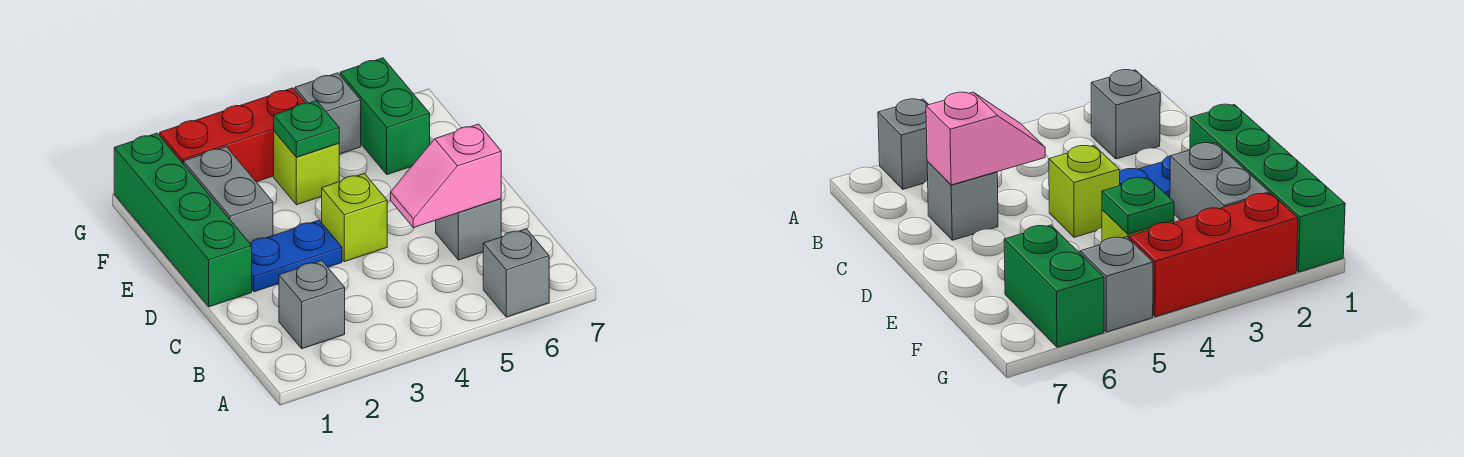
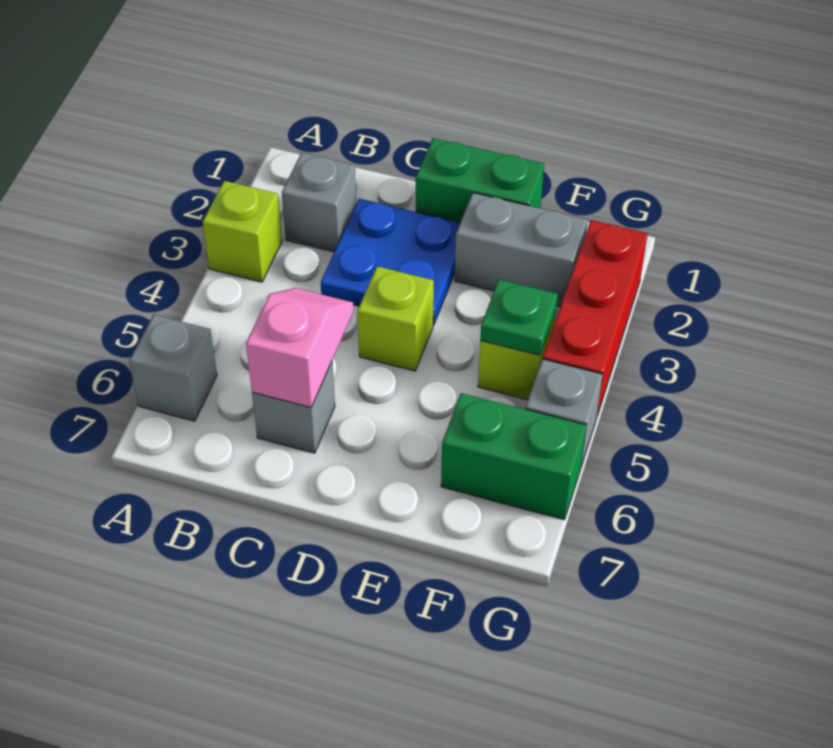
none -> lime 1x1 brick [203,181,282,282]
green 1x4 brick [114,133,252,307] -> green 1x2 brick [416,138,544,223]
blue 1x2 plate [250,220,342,292] -> blue 2x2 plate [321,199,460,325]

